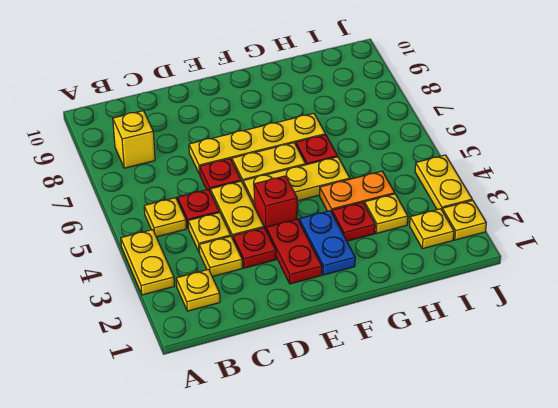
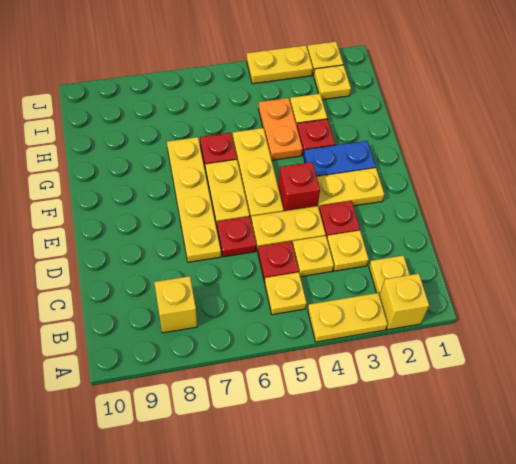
none -> yellow 1x1 brick [379,274,429,330]
red 1x2 plate [266,219,322,284] -> yellow 1x2 plate [317,168,384,207]

